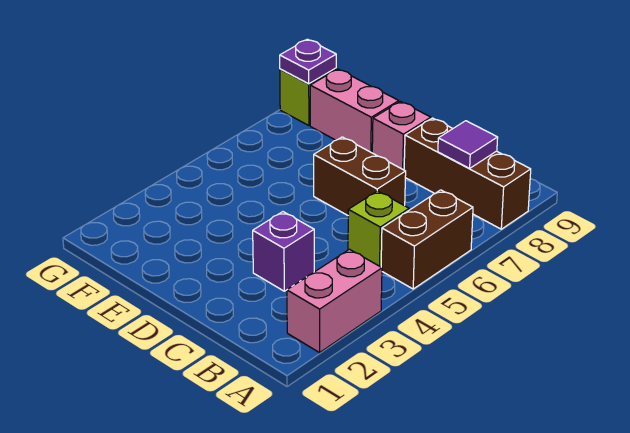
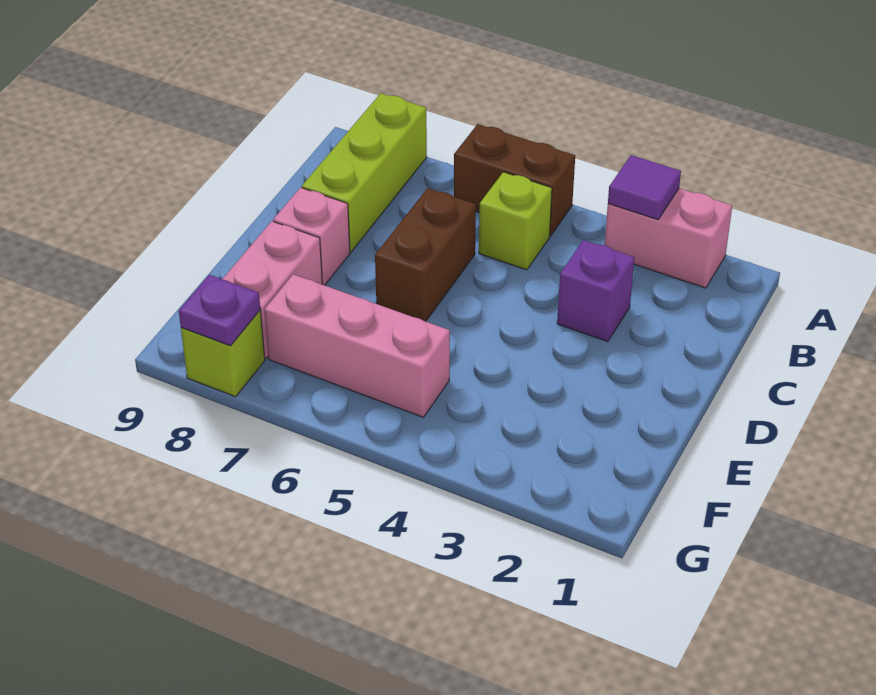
brown 1x3 brick [404,118,531,229] -> lime 1x3 brick [302,93,427,252]
purple 1x1 tile [438,121,498,169] -> purple 1x1 tile moved to [608,155,681,220]
none -> pink 1x3 brick [265,274,450,417]

